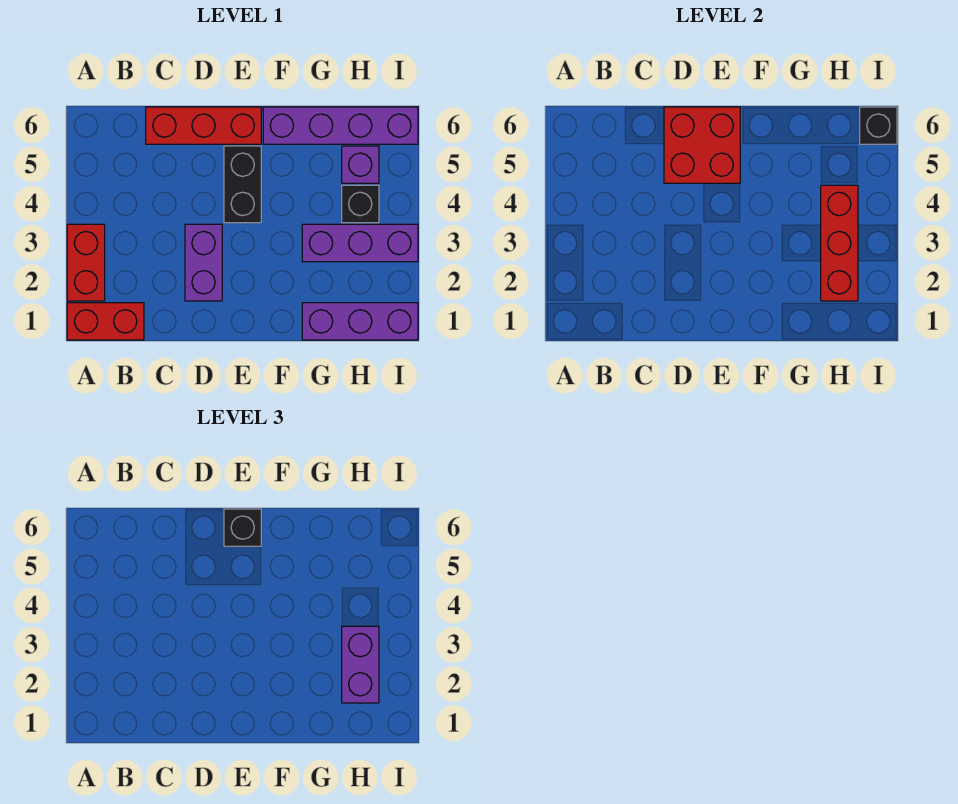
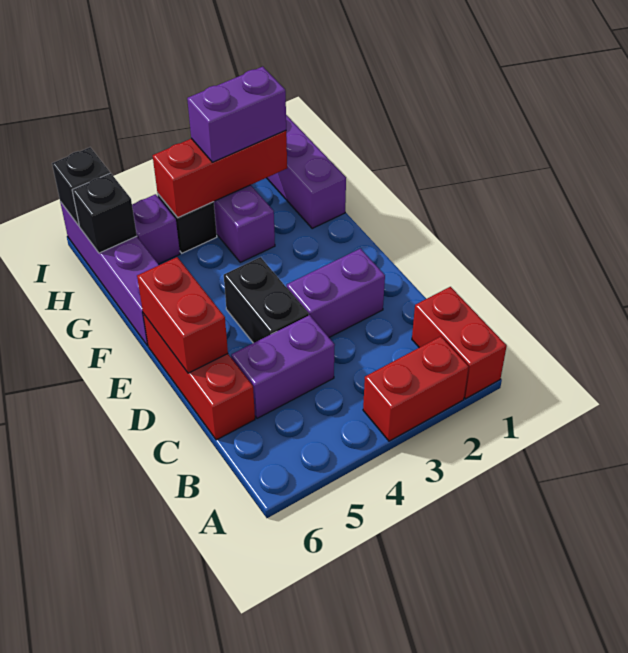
none -> purple 1x2 brick [231,315,335,418]
red 2x2 brick [664,107,740,183] -> red 1x2 brick [137,257,228,373]
black 1x2 brick [224,146,261,223] -> black 1x2 brick turned to [224,257,309,343]
black 1x1 brick [224,509,261,546] -> black 1x1 brick moved to [72,173,137,253]

